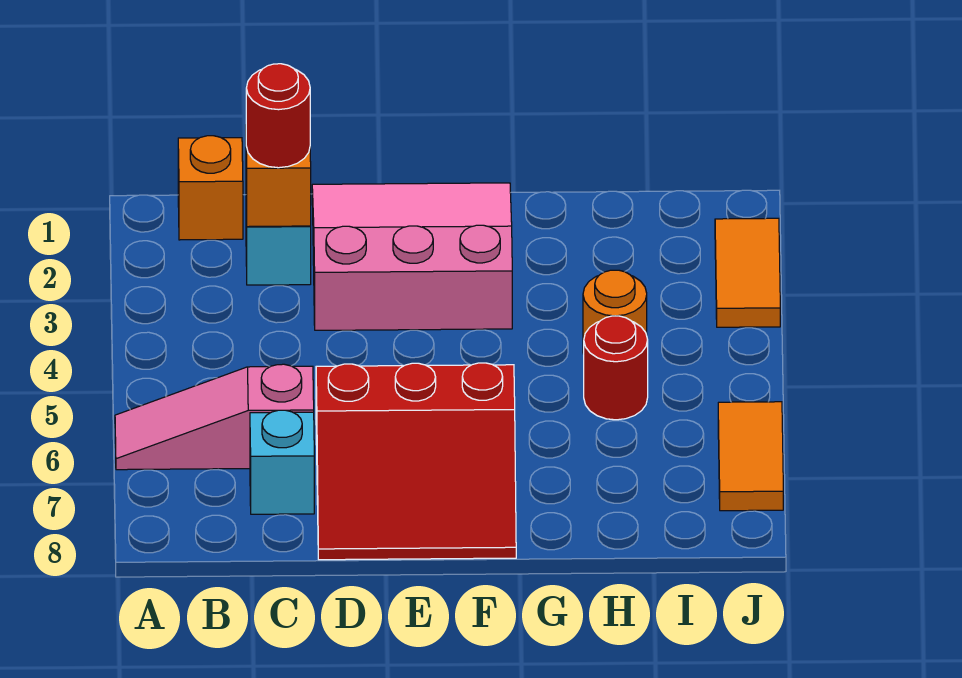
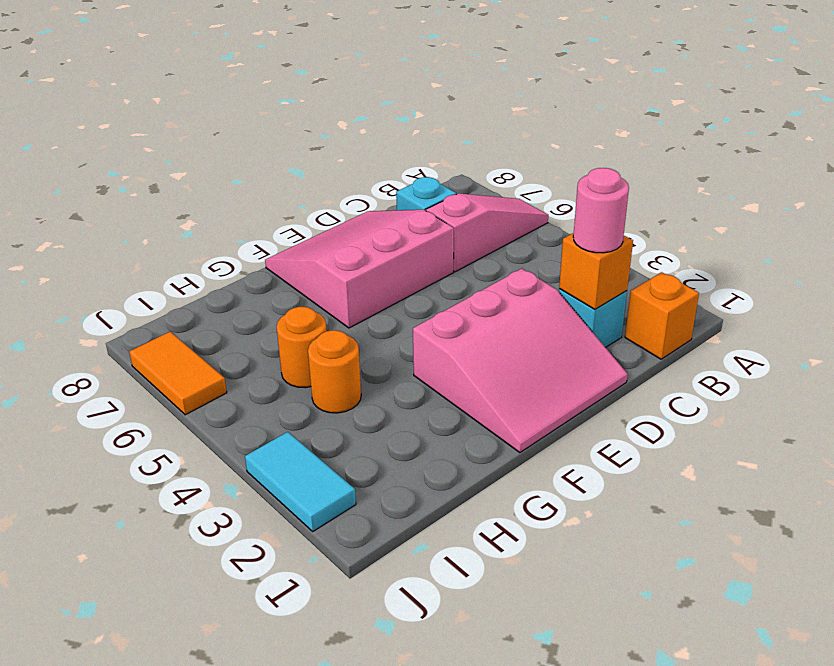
red 1x1 round brick [246,64,310,168] -> pink 1x1 round brick [573,168,629,253]
red 3x3 slope [316,363,516,560] -> pink 3x3 slope [265,210,454,328]
red 1x1 round brick [584,316,648,420] -> orange 1x1 round brick [277,307,327,388]
orange 1x2 tile [715,218,780,327] -> cyan 1x2 tile [245,432,356,531]

